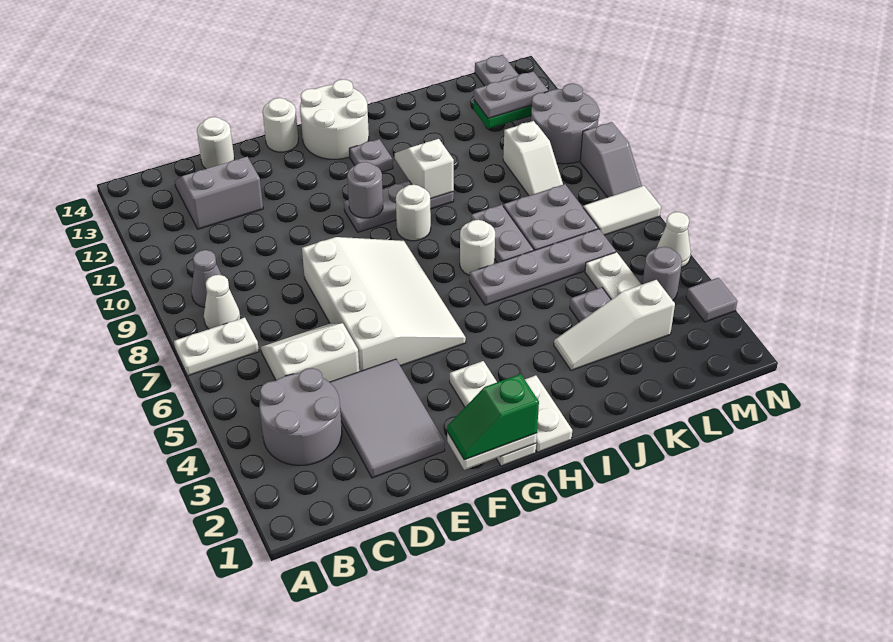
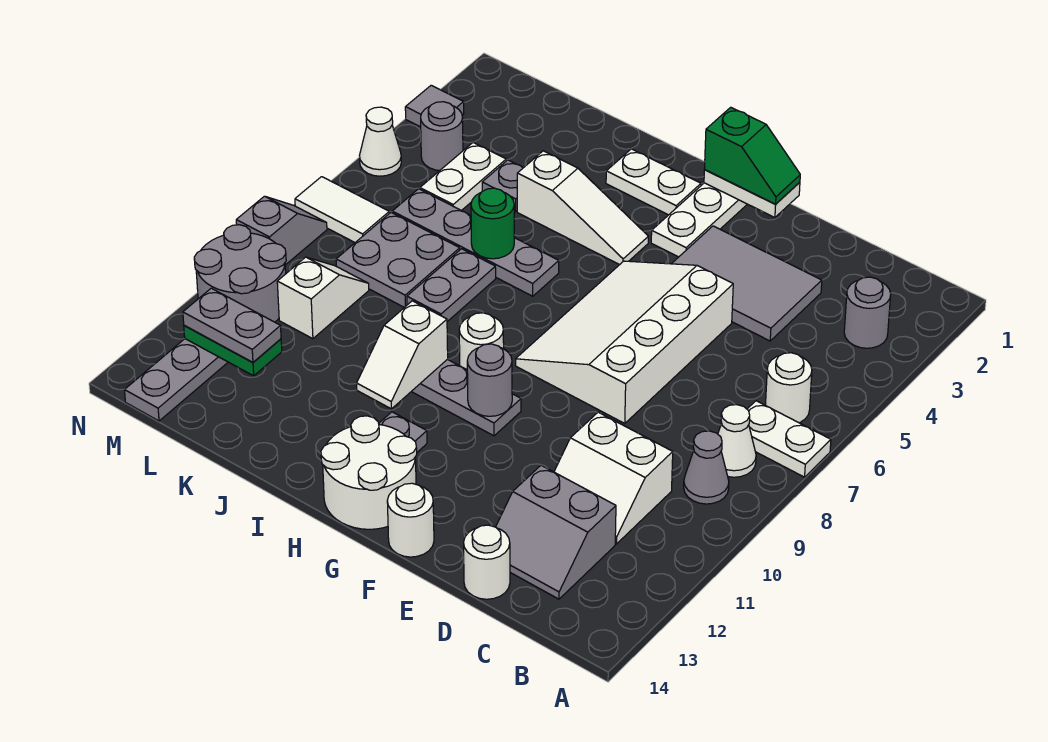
grey 2x2 round brick [259,368,342,465] -> grey 1x1 round brick [844,277,891,348]
white 2x2 slope [261,323,359,382] -> white 2x2 slope moved to [554,412,673,544]
grey 2x3 tile [330,359,445,478] -> grey 2x3 tile turned to [672,226,822,341]
white 1x2 plate [525,375,572,452] -> white 1x2 plate turned to [606,149,701,215]
white 1x1 round brick [460,220,495,275] -> white 1x1 round brick moved to [766,353,812,423]
white 1x3 slope [554,280,675,370] -> white 1x3 slope moved to [517,151,648,265]
none -> green 1x1 round brick [471,188,514,259]

